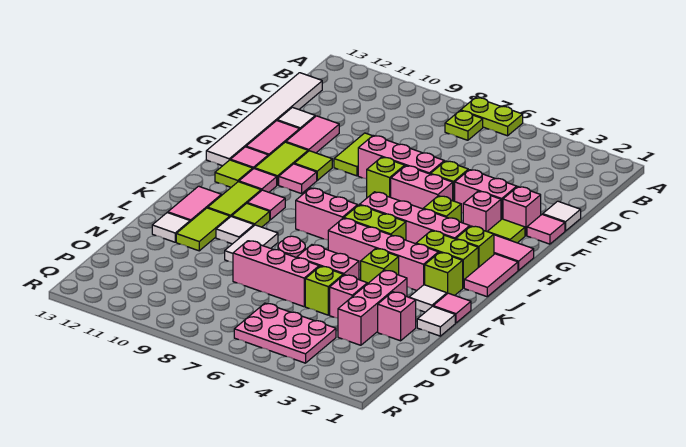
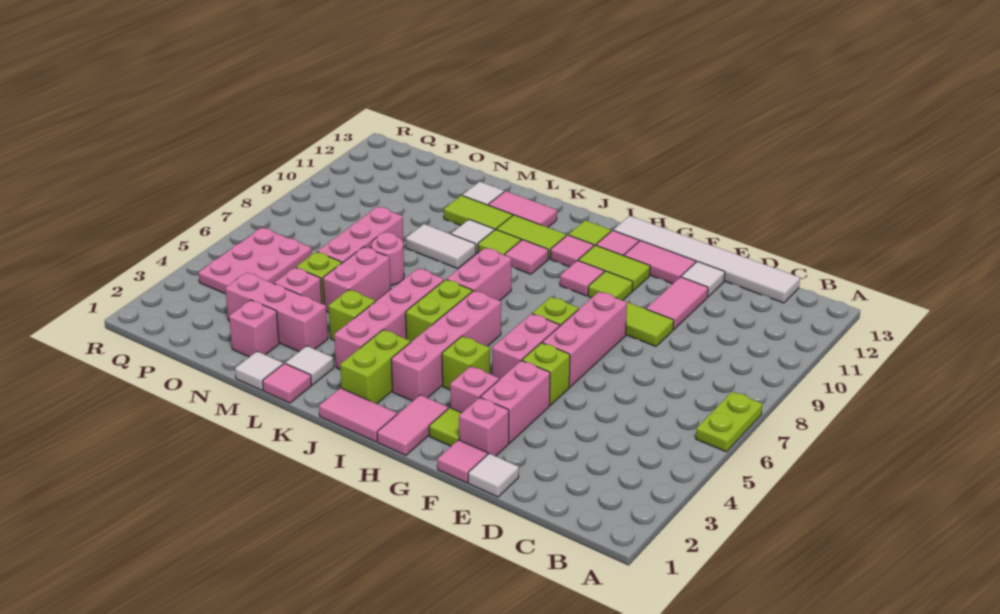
lime 1x1 plate [445,111,483,140] -> none
pink 1x2 tile [286,116,339,153] -> pink 1x2 tile turned to [646,277,708,330]
lime 1x1 brick [456,226,494,268] -> none
lime 1x1 brick [425,252,463,295] -> none

